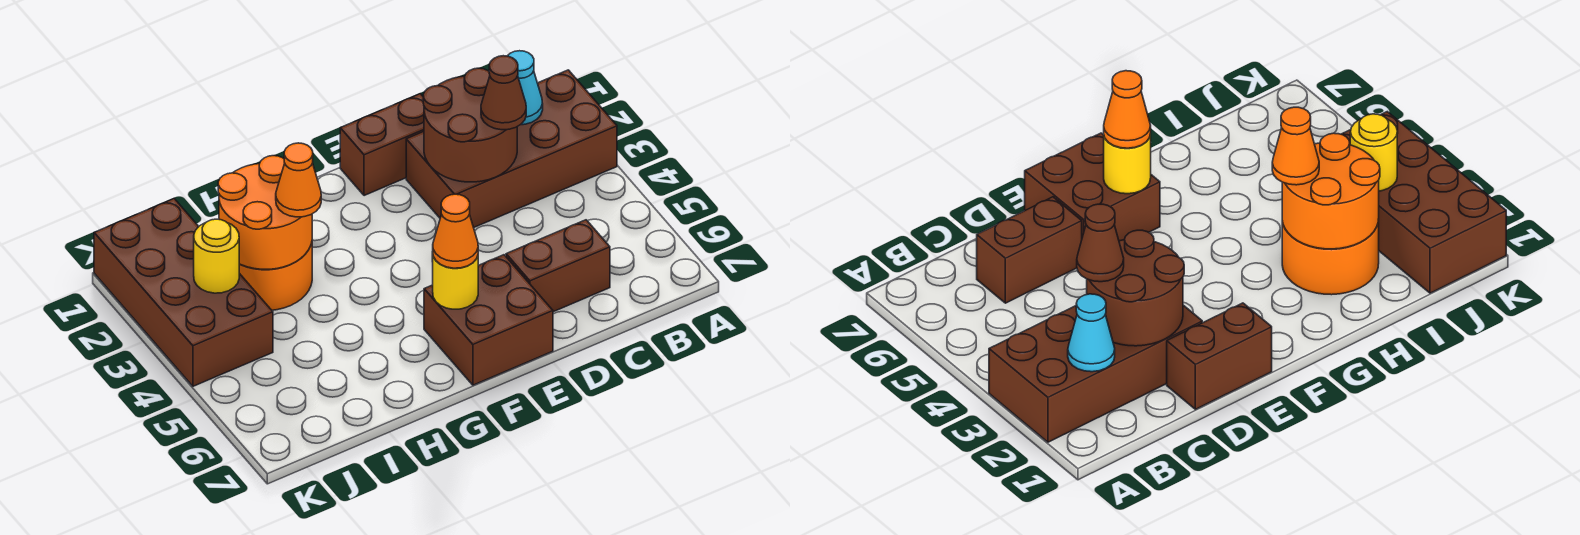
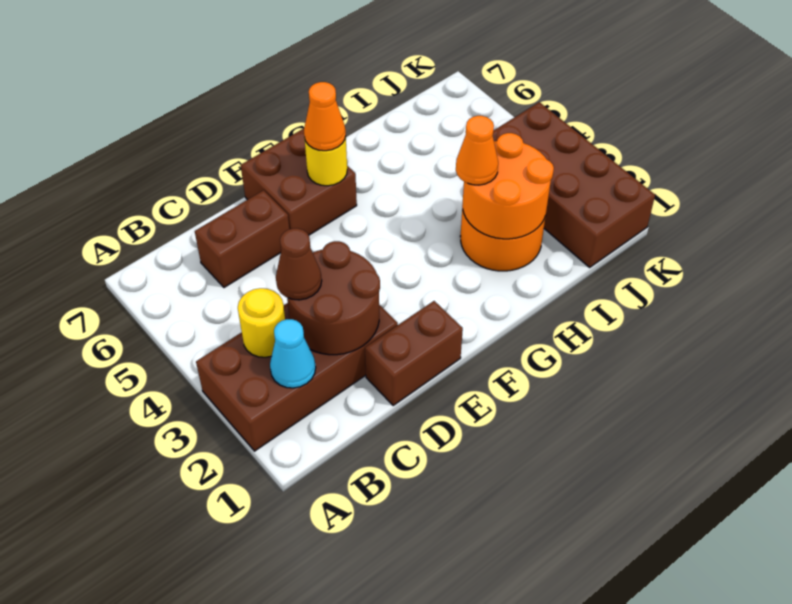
yellow 1x1 round brick [194,219,239,293] -> yellow 1x1 round brick moved to [238,288,285,357]

